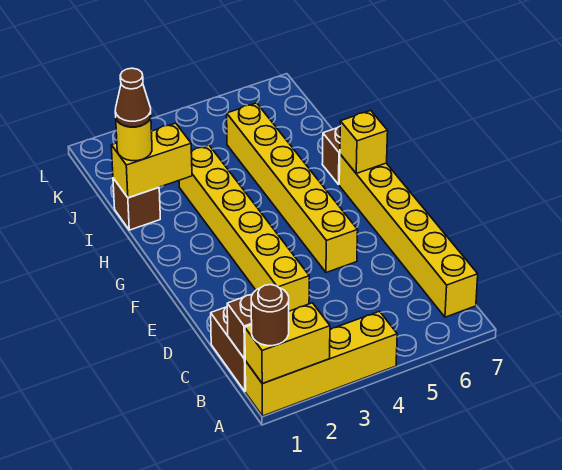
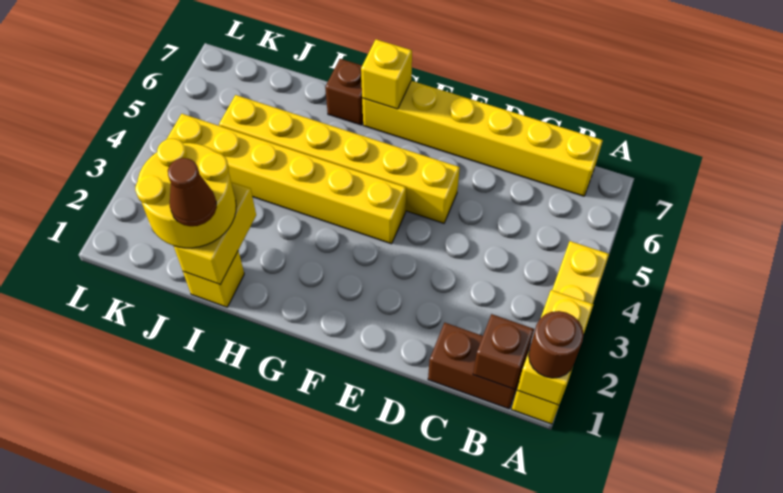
yellow 1x6 brick [179,145,309,311] -> yellow 1x6 brick moved to [166,114,406,244]
brown 1x1 brick [113,178,160,230] -> yellow 1x1 brick [183,251,244,307]
yellow 1x1 round brick [116,118,152,161] -> yellow 2x2 round brick [135,139,236,248]

